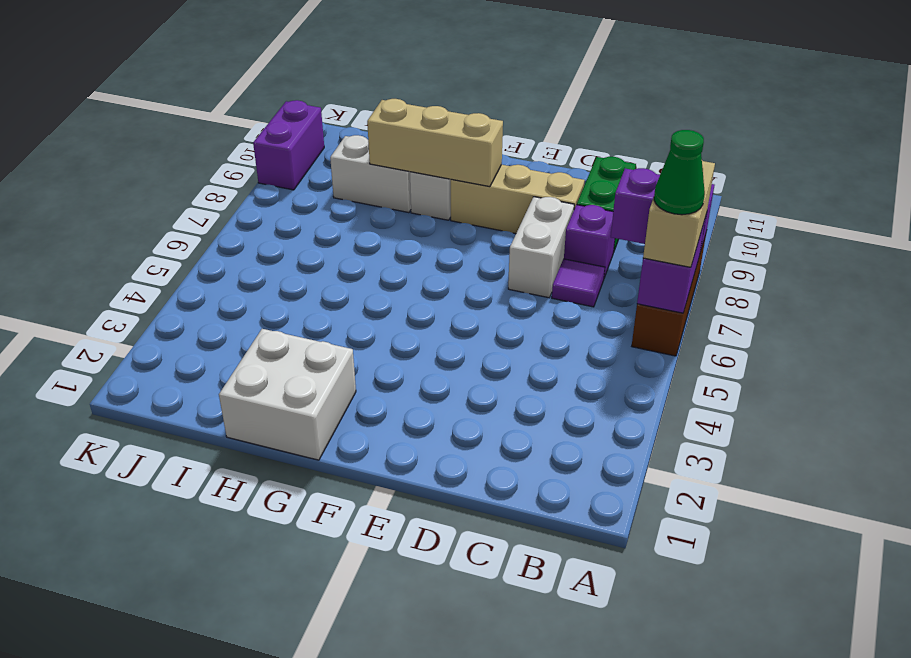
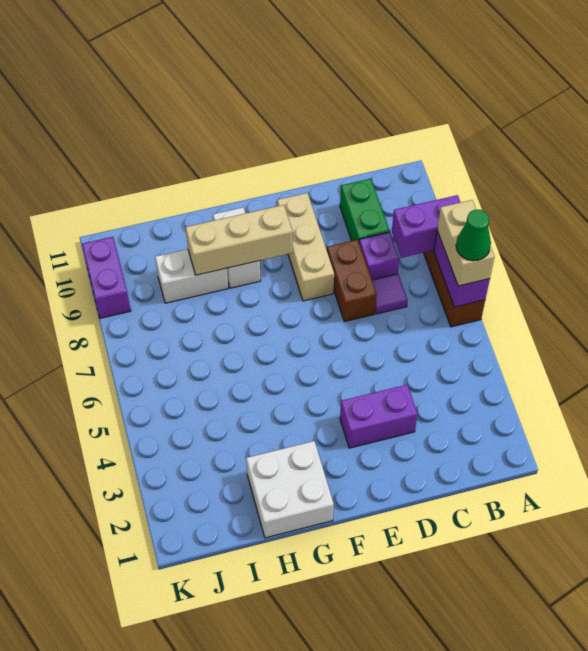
none -> purple 1x2 brick [340,385,418,448]
white 1x2 brick [508,197,574,298] -> brown 1x2 brick [327,240,377,322]
tan 1x3 brick [451,165,585,234] -> tan 1x3 brick turned to [277,193,334,301]

